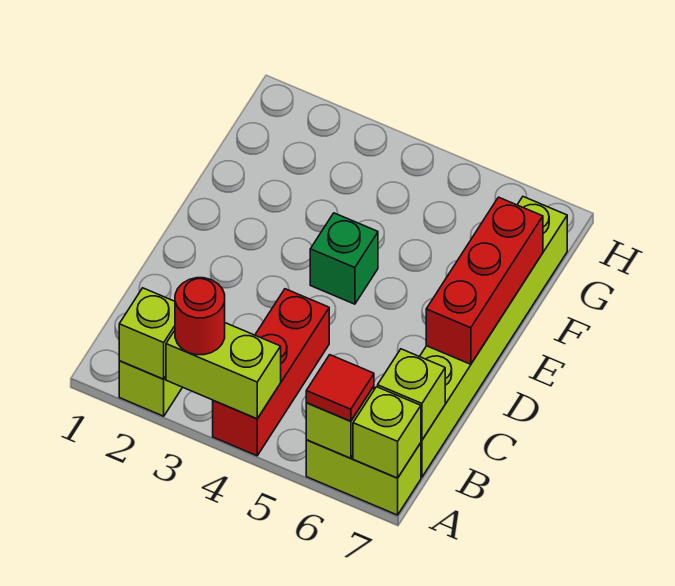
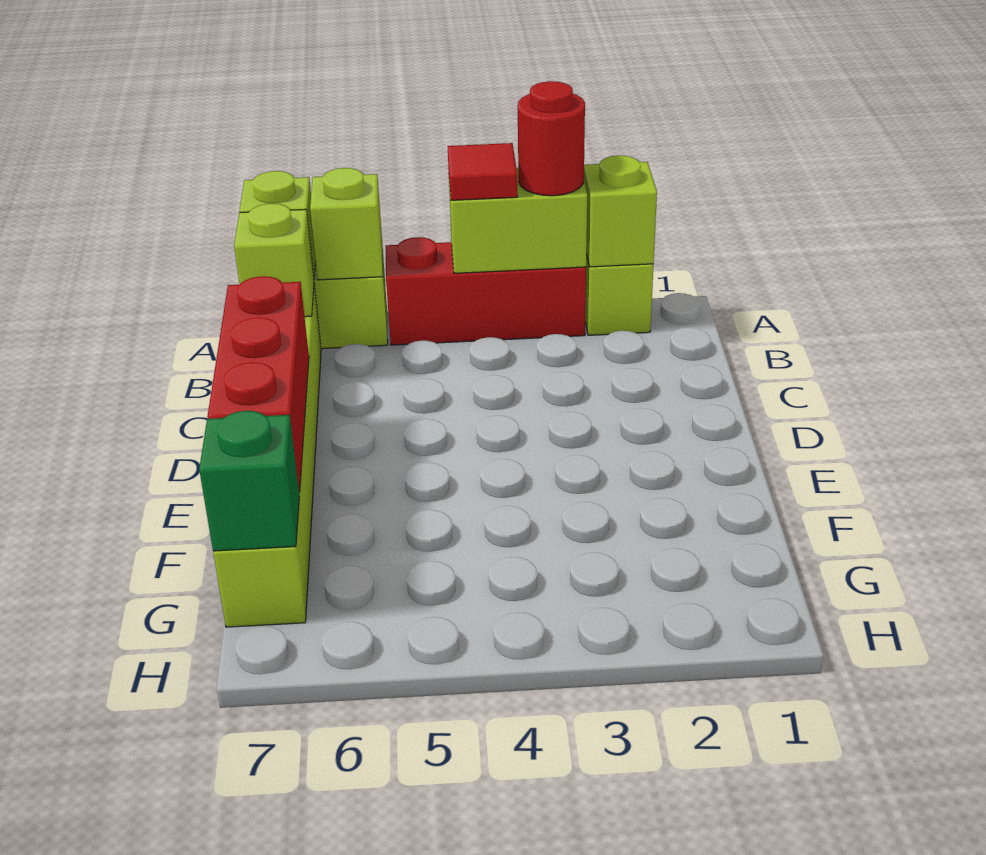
red 1x3 brick [213,289,329,456] -> red 1x3 brick turned to [386,237,586,345]
red 1x1 tile [306,355,374,421] -> red 1x1 tile moved to [448,143,518,200]
green 1x1 brick [310,213,378,304] -> green 1x1 brick moved to [199,411,299,551]

